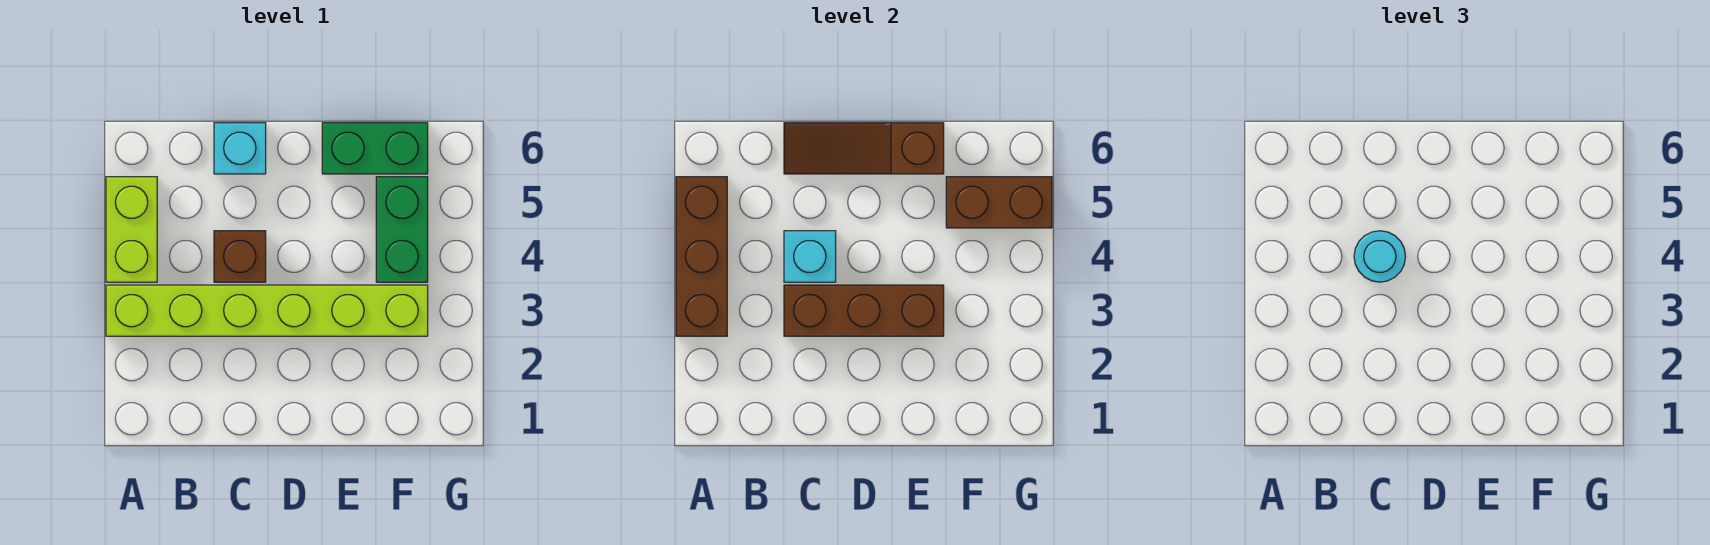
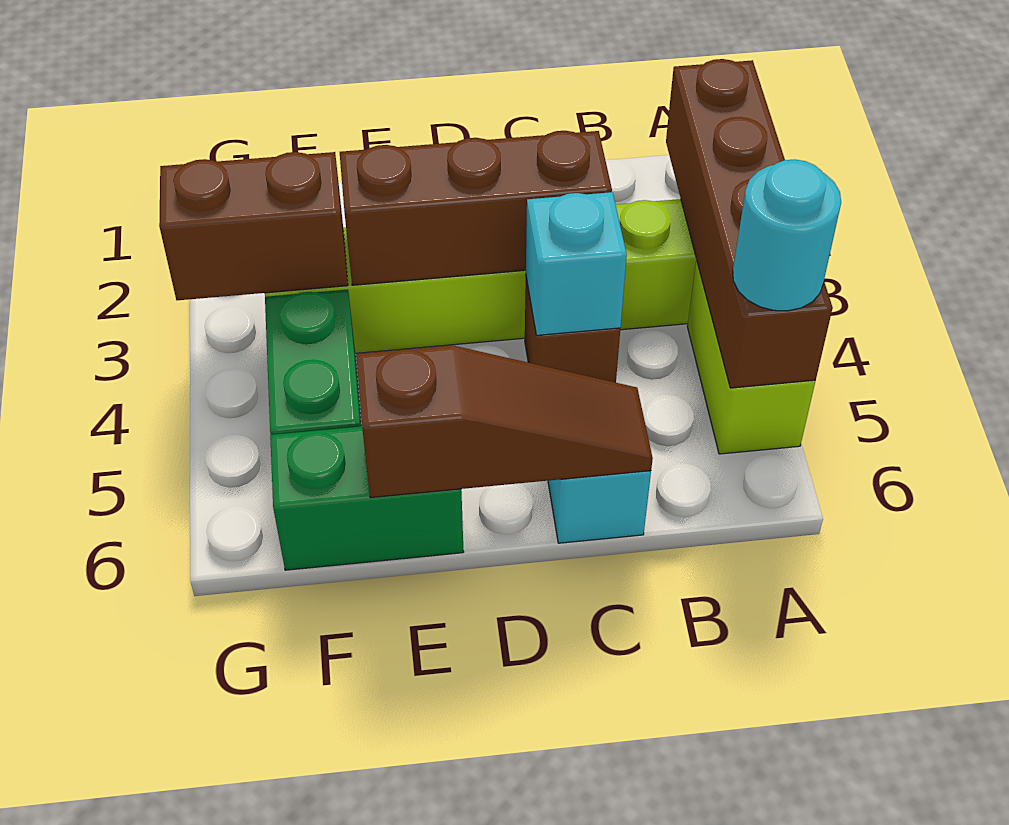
brown 1x3 brick [676,177,727,336] -> brown 1x4 brick [666,59,833,388]
cyan 1x1 round brick [1354,231,1405,282] -> cyan 1x1 round brick moved to [733,159,841,311]
brown 1x2 brick [946,177,1052,228] -> brown 1x2 brick moved to [159,152,348,300]

